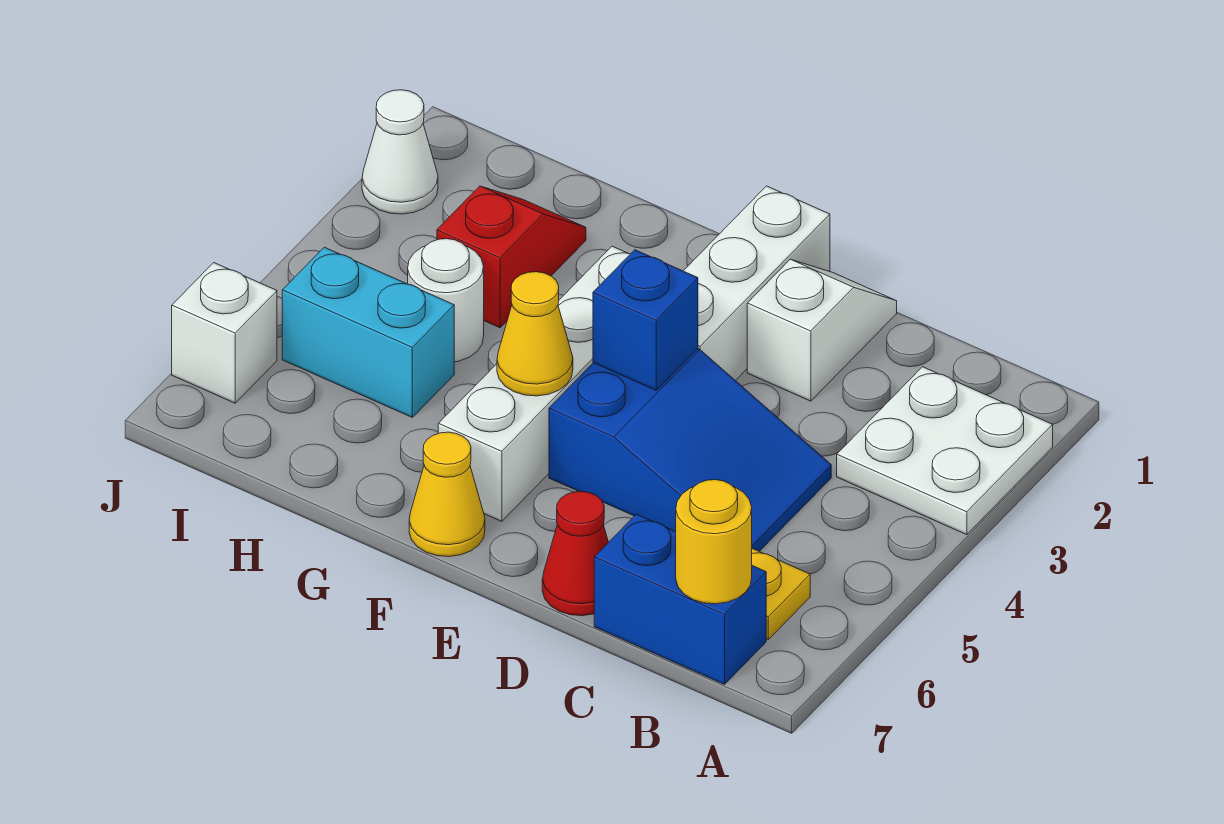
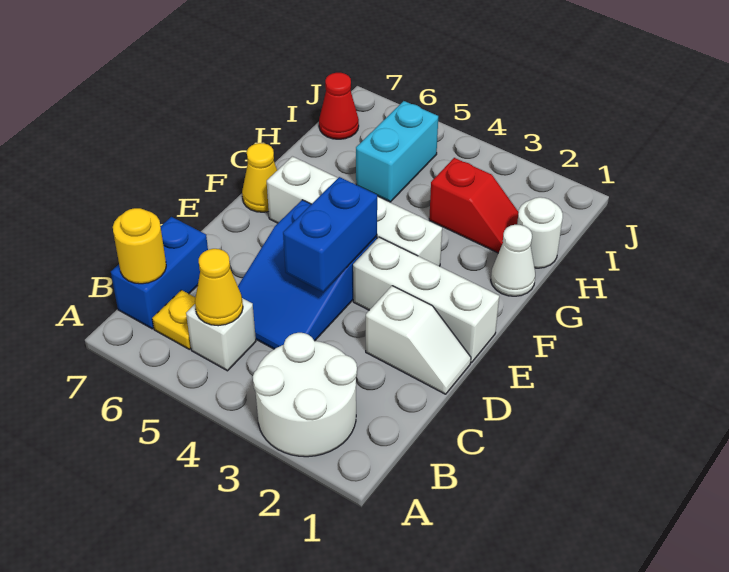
white 2x2 plate [837,367,1053,535] -> white 2x2 round brick [253,333,357,457]
red 1x1 cone [542,491,608,616] -> red 1x1 cone moved to [319,73,359,139]
blue 1x1 brick [593,250,698,390] -> blue 1x2 brick [283,177,377,292]
yellow 1x1 cone [497,272,573,396] -> yellow 1x1 cone moved to [195,249,243,326]
white 1x1 round brick [408,239,484,362] -> white 1x1 round brick moved to [517,197,563,268]
white 1x1 cone [362,90,438,214] -> white 1x1 cone moved to [491,225,535,296]
white 1x1 brick [172,263,277,403] -> white 1x1 brick moved to [186,298,256,371]

